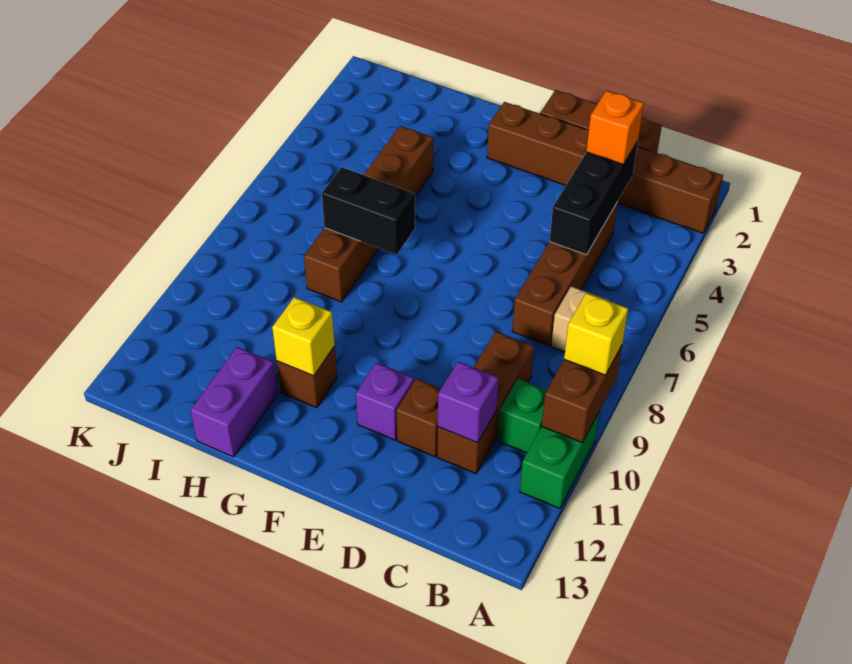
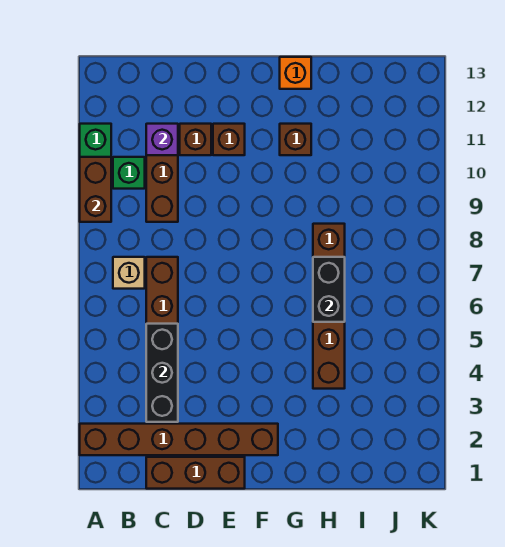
yellow 1x1 brick [564,293,628,375] -> none
orange 1x1 brick [586,91,644,165] -> orange 1x1 brick moved to [280,57,311,89]
purple 1x1 brick [356,363,414,440] -> brown 1x1 brick [213,124,245,155]
black 1x2 brick [322,167,415,255] -> black 1x2 brick turned to [313,257,345,322]
yellow 1x1 brick [272,297,335,376] -> none
purple 1x2 brick [190,347,278,457] -> none

